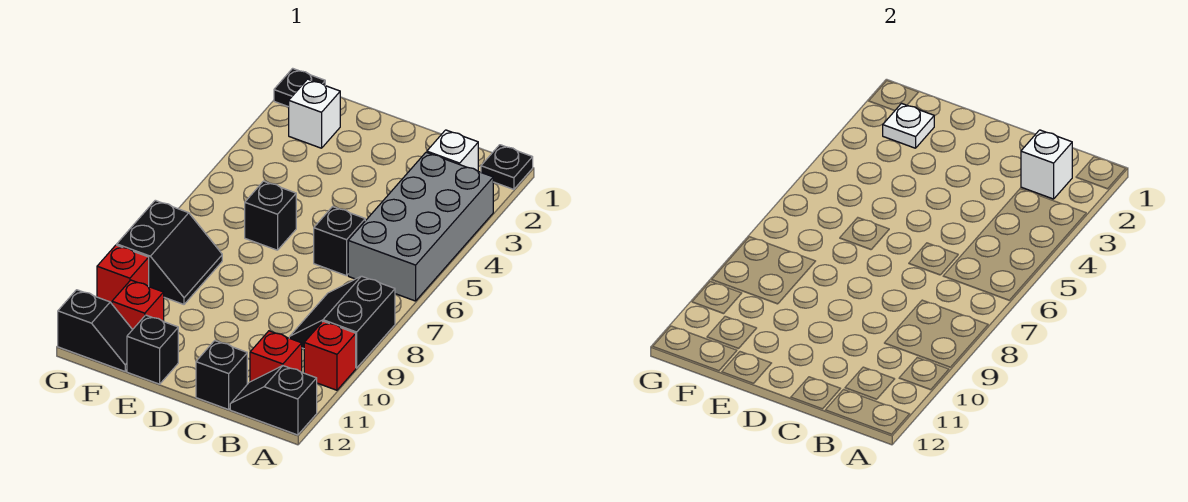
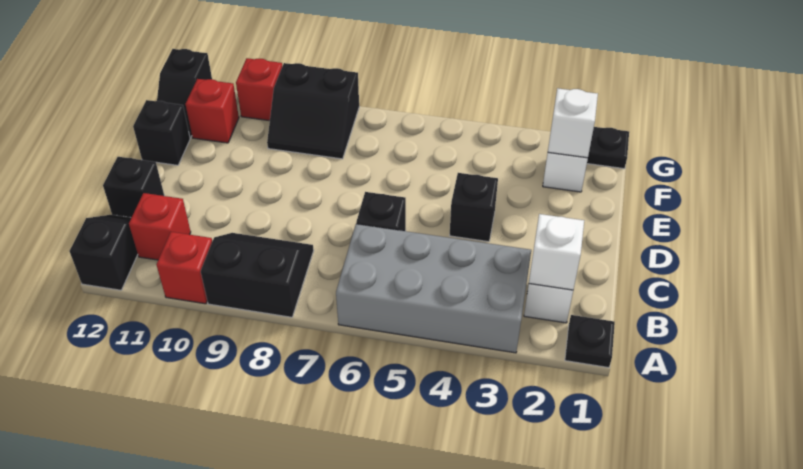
black 1x1 brick [245,181,296,250] -> black 1x1 brick moved to [450,173,498,242]
white 1x1 plate [883,103,934,148] -> white 1x1 brick [548,88,598,158]

